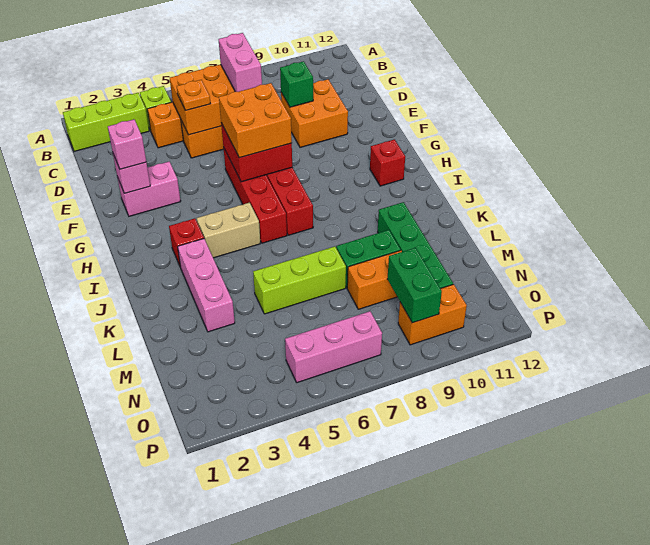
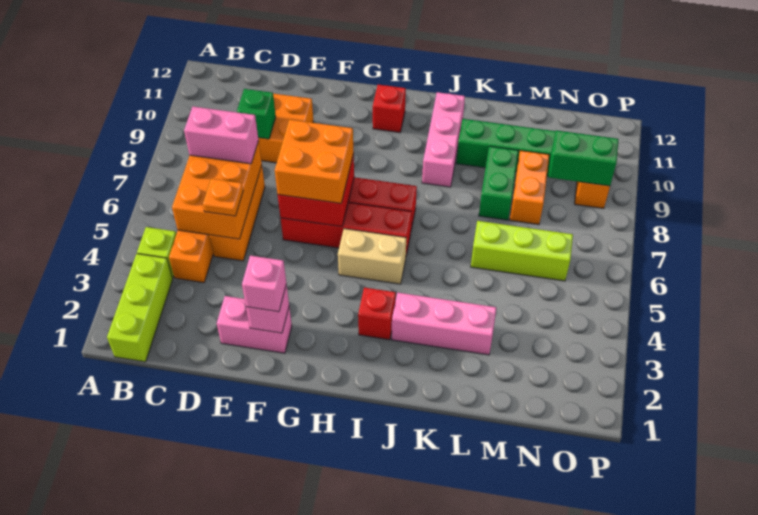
pink 1x2 brick [118,162,181,216] -> pink 1x2 brick turned to [217,296,292,353]
tan 1x2 brick [197,203,260,258] -> tan 1x2 brick turned to [338,229,406,284]
lime 1x3 brick [253,246,346,314] -> lime 1x3 brick turned to [471,221,573,281]
pink 1x3 brick [285,311,382,383] -> pink 1x3 brick moved to [422,92,465,187]

